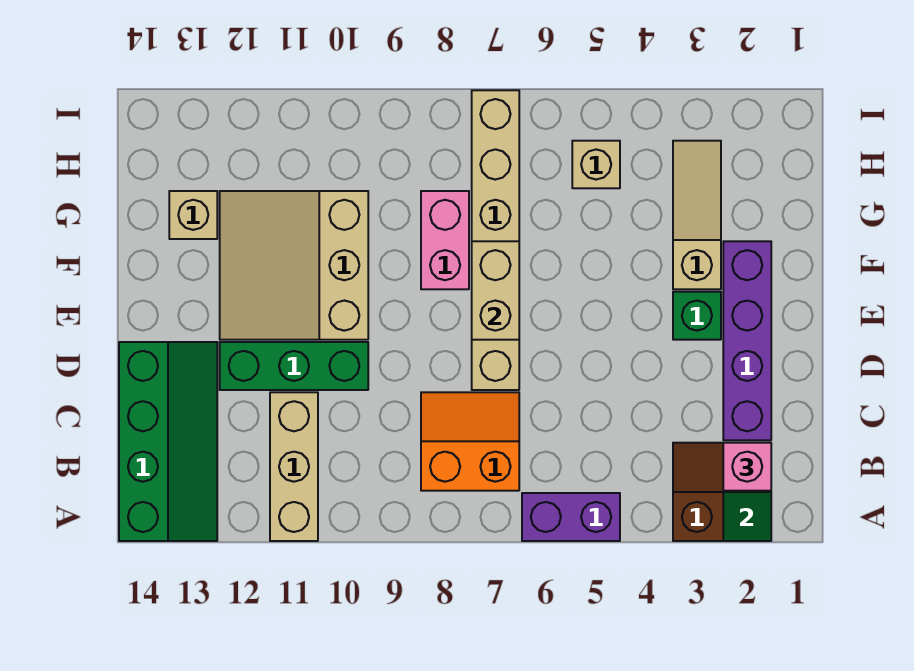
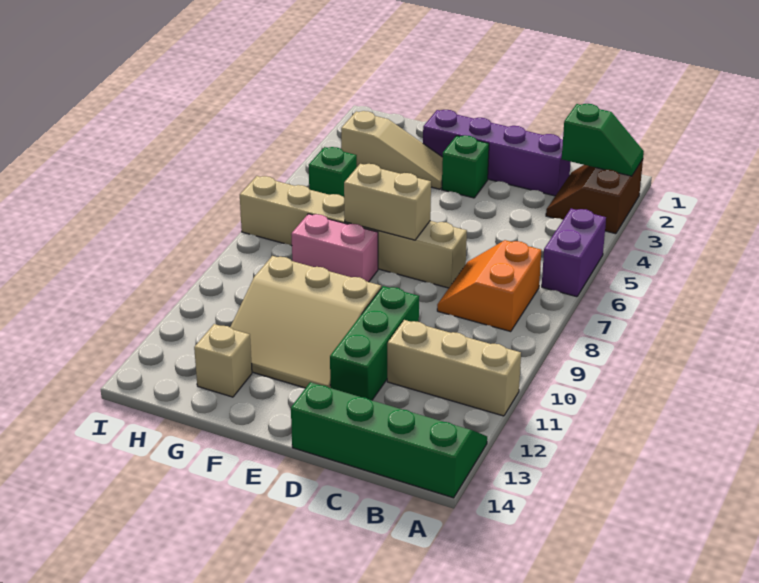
pink 1x1 brick [723,443,771,491] -> none
tan 1x3 slope [673,141,721,289] -> tan 1x3 slope turned to [341,111,443,189]
tan 1x1 brick [572,141,620,188] -> green 1x1 brick [309,147,357,197]

